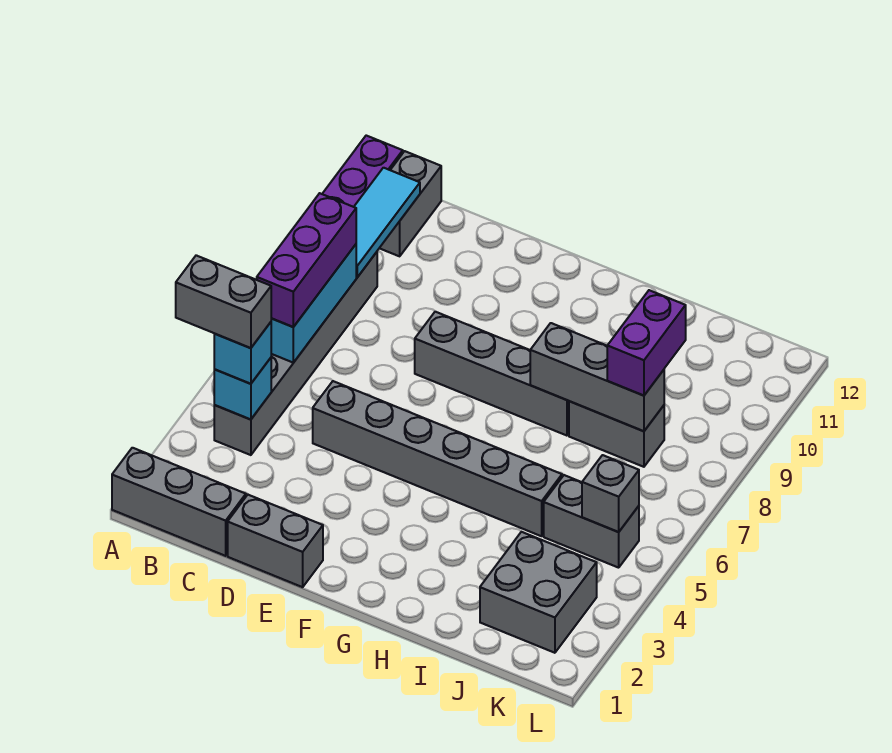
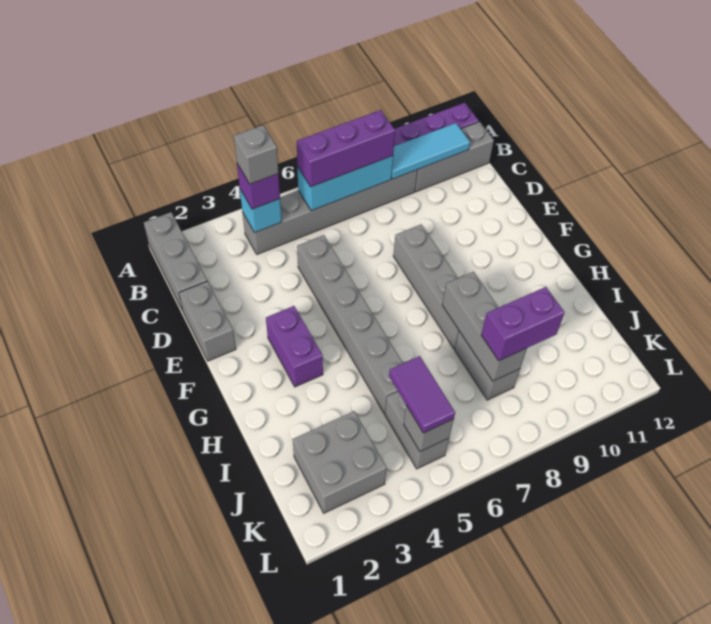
grey 1x2 brick [176,255,272,348] -> grey 1x1 brick [234,125,279,184]
cyan 1x1 brick [214,322,271,384] -> purple 1x1 brick [237,164,280,209]
grey 1x2 brick [380,151,441,256] -> grey 1x3 brick [415,122,494,192]
none -> purple 1x2 brick [266,306,323,387]
none -> purple 1x2 tile [389,356,455,433]

